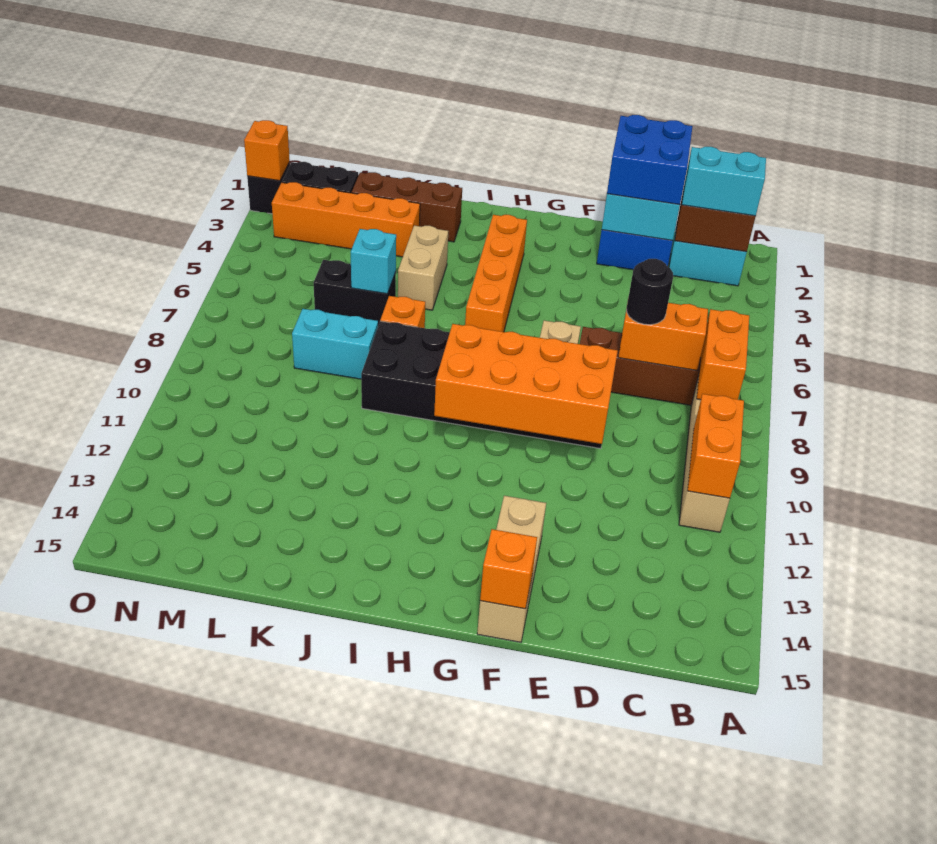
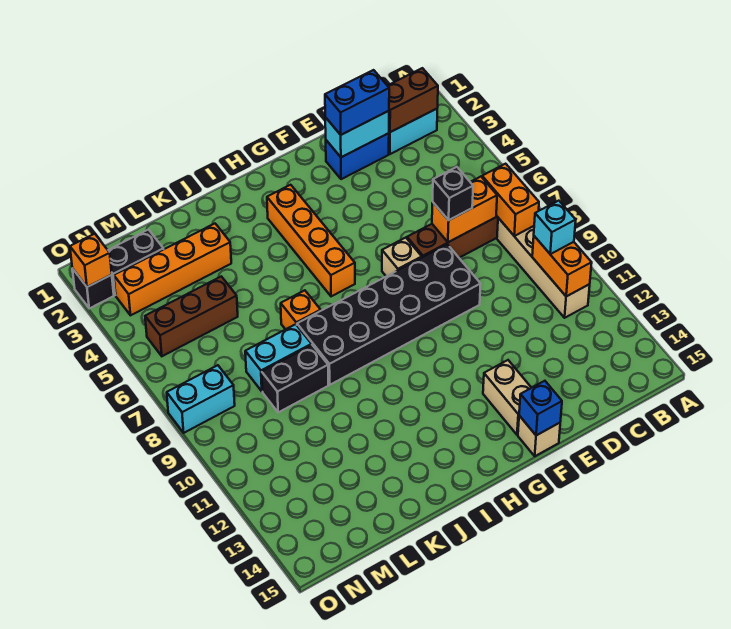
cyan 1x2 brick [682,147,766,216] -> cyan 1x2 brick moved to [167,365,235,433]
blue 2x2 brick [607,115,693,205] -> blue 1x2 brick [325,70,389,135]
black 1x1 round brick [627,259,673,325] -> black 1x1 brick [433,167,473,220]
orange 2x4 brick [434,324,618,444] -> none
orange 1x1 brick [480,529,537,609] -> blue 1x1 brick [519,381,562,435]
brown 1x3 brick [352,172,462,242] -> brown 1x3 brick moved to [145,276,238,356]
tan 1x2 brick [398,226,448,310] -> none
black 1x2 brick [313,260,396,325] -> black 1x2 brick moved to [262,345,328,412]
cyan 1x1 brick [351,229,396,294] -> cyan 1x1 brick moved to [534,201,576,254]

